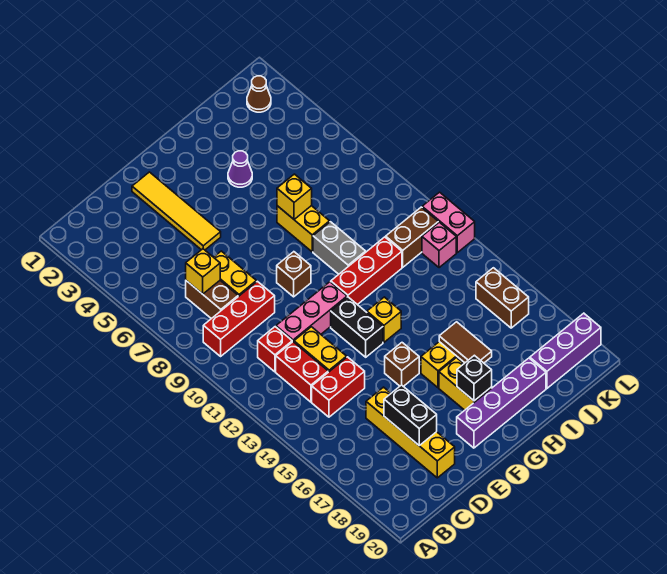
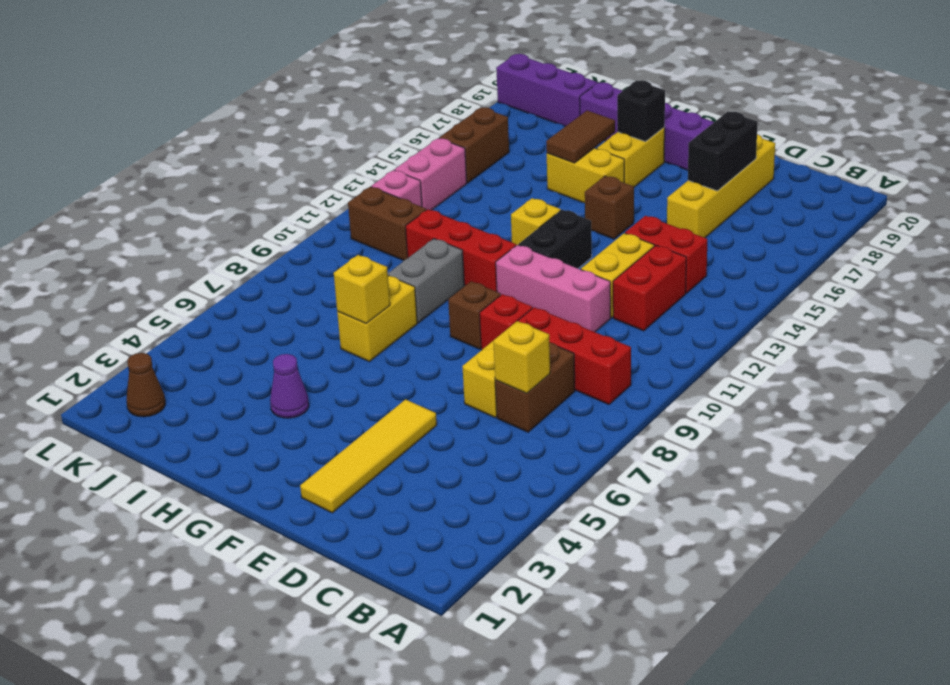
red 1x1 brick [258,327,292,372] -> red 1x1 brick moved to [480,294,532,350]
pink 1x2 brick [422,192,475,253] -> pink 1x2 brick moved to [394,138,467,210]

